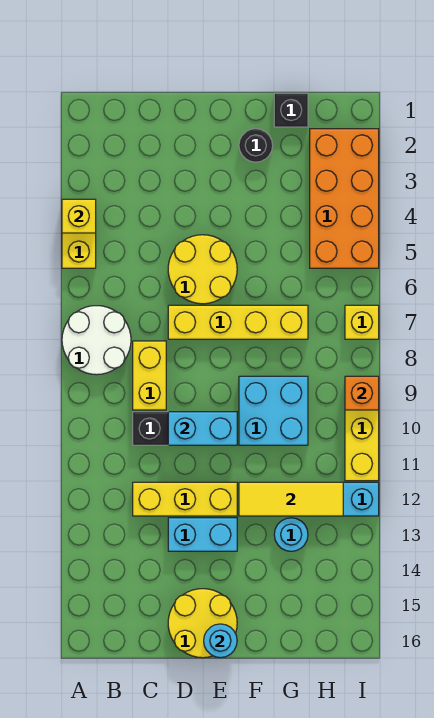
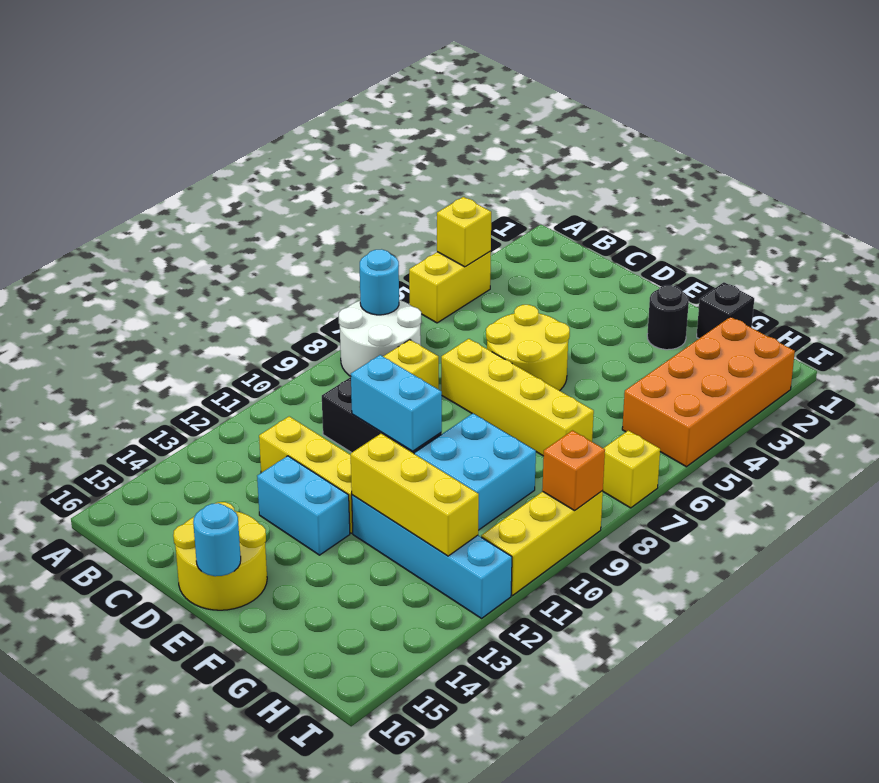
yellow 1x3 tile [239,482,343,516] -> yellow 1x3 brick [351,434,479,556]
cyan 1x1 round brick [274,518,308,551] -> cyan 1x1 round brick moved to [360,249,399,315]

